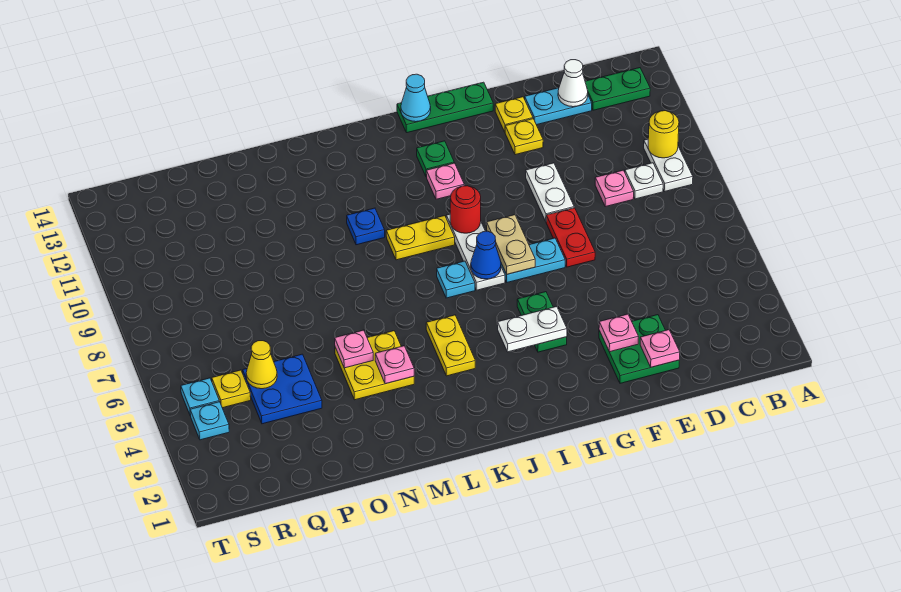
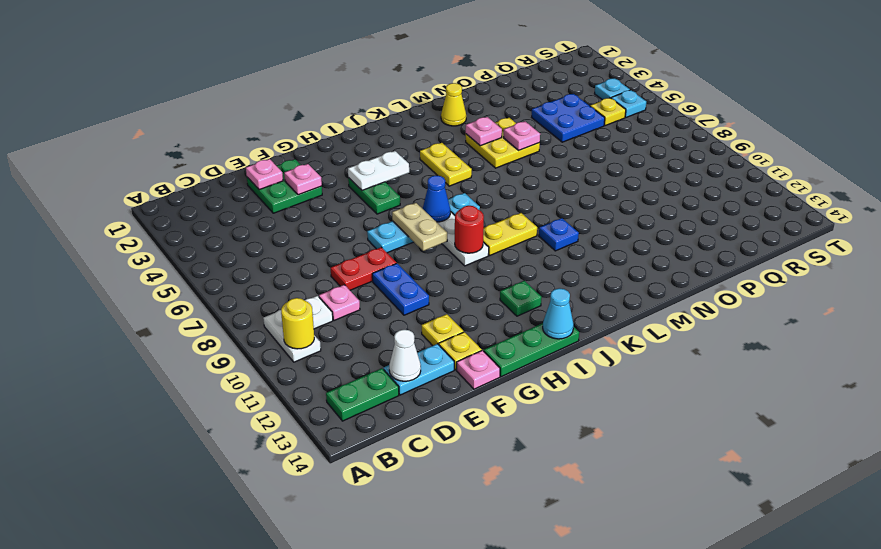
red 1x2 plate [546,208,595,267] -> red 1x2 plate turned to [331,247,396,290]
white 1x2 plate [526,163,574,221] -> blue 1x2 plate [372,263,429,315]
pink 1x1 plate [426,163,464,199] -> pink 1x1 plate moved to [457,350,500,389]
yellow 1x1 cone [246,341,277,389] -> yellow 1x1 cone moved to [441,83,466,126]

